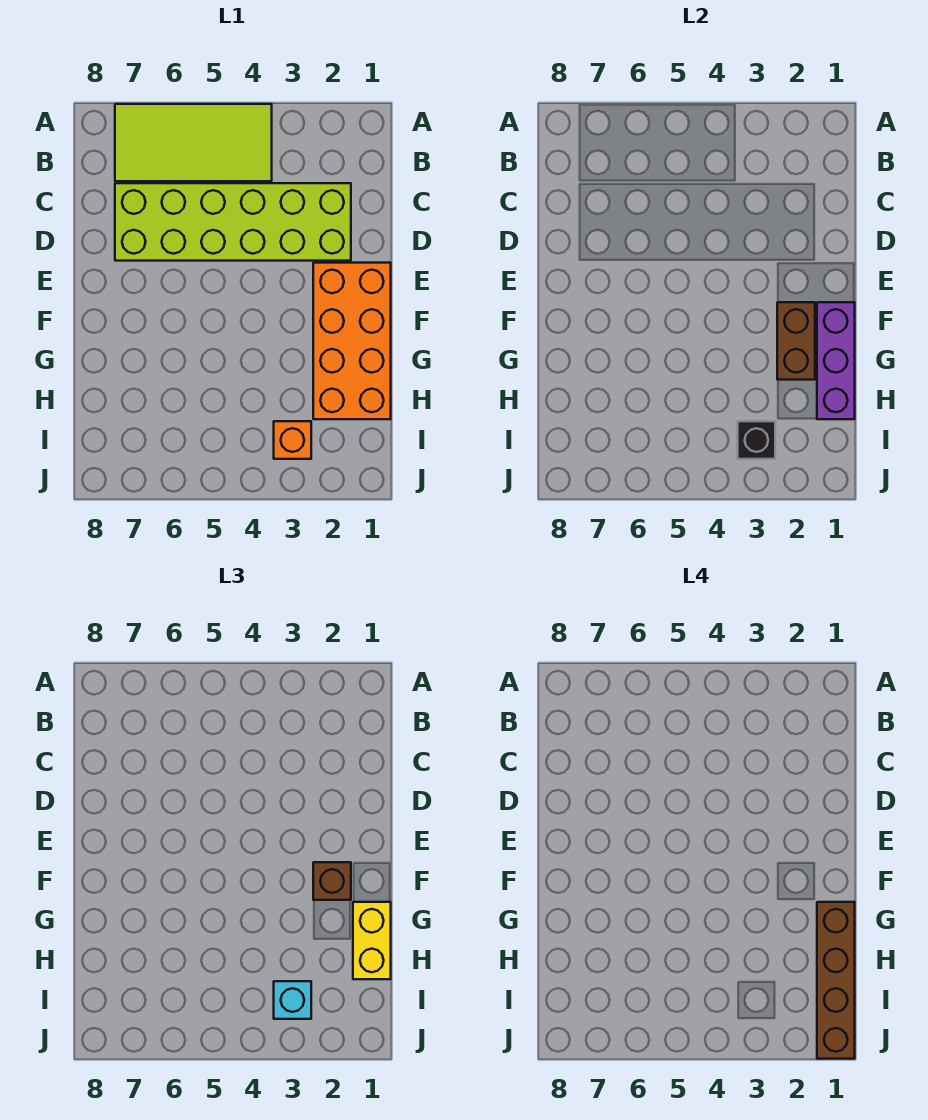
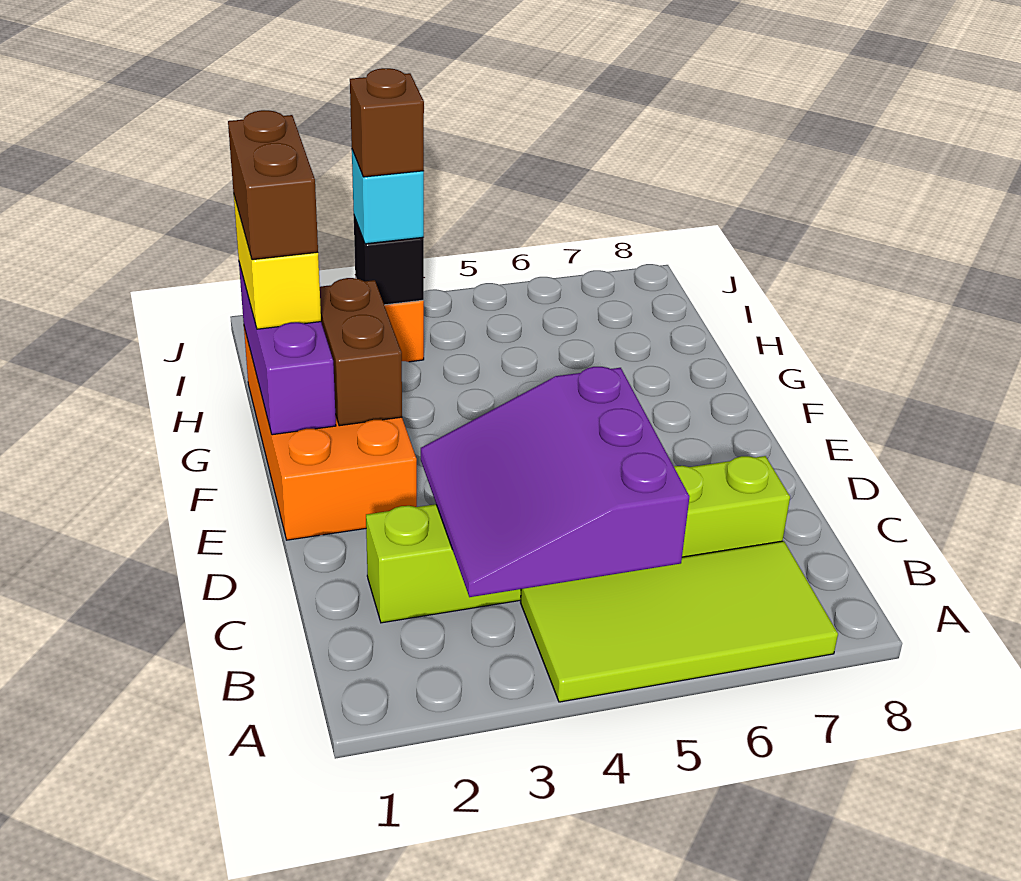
none -> purple 3x3 slope [421,367,690,597]
lime 2x6 brick [115,183,351,261] -> lime 1x6 brick [366,456,790,623]
brown 1x1 brick [313,862,351,900] -> brown 1x1 brick moved to [350,68,424,177]
brown 1x4 brick [817,902,855,1059] -> brown 1x2 brick [228,110,318,260]

